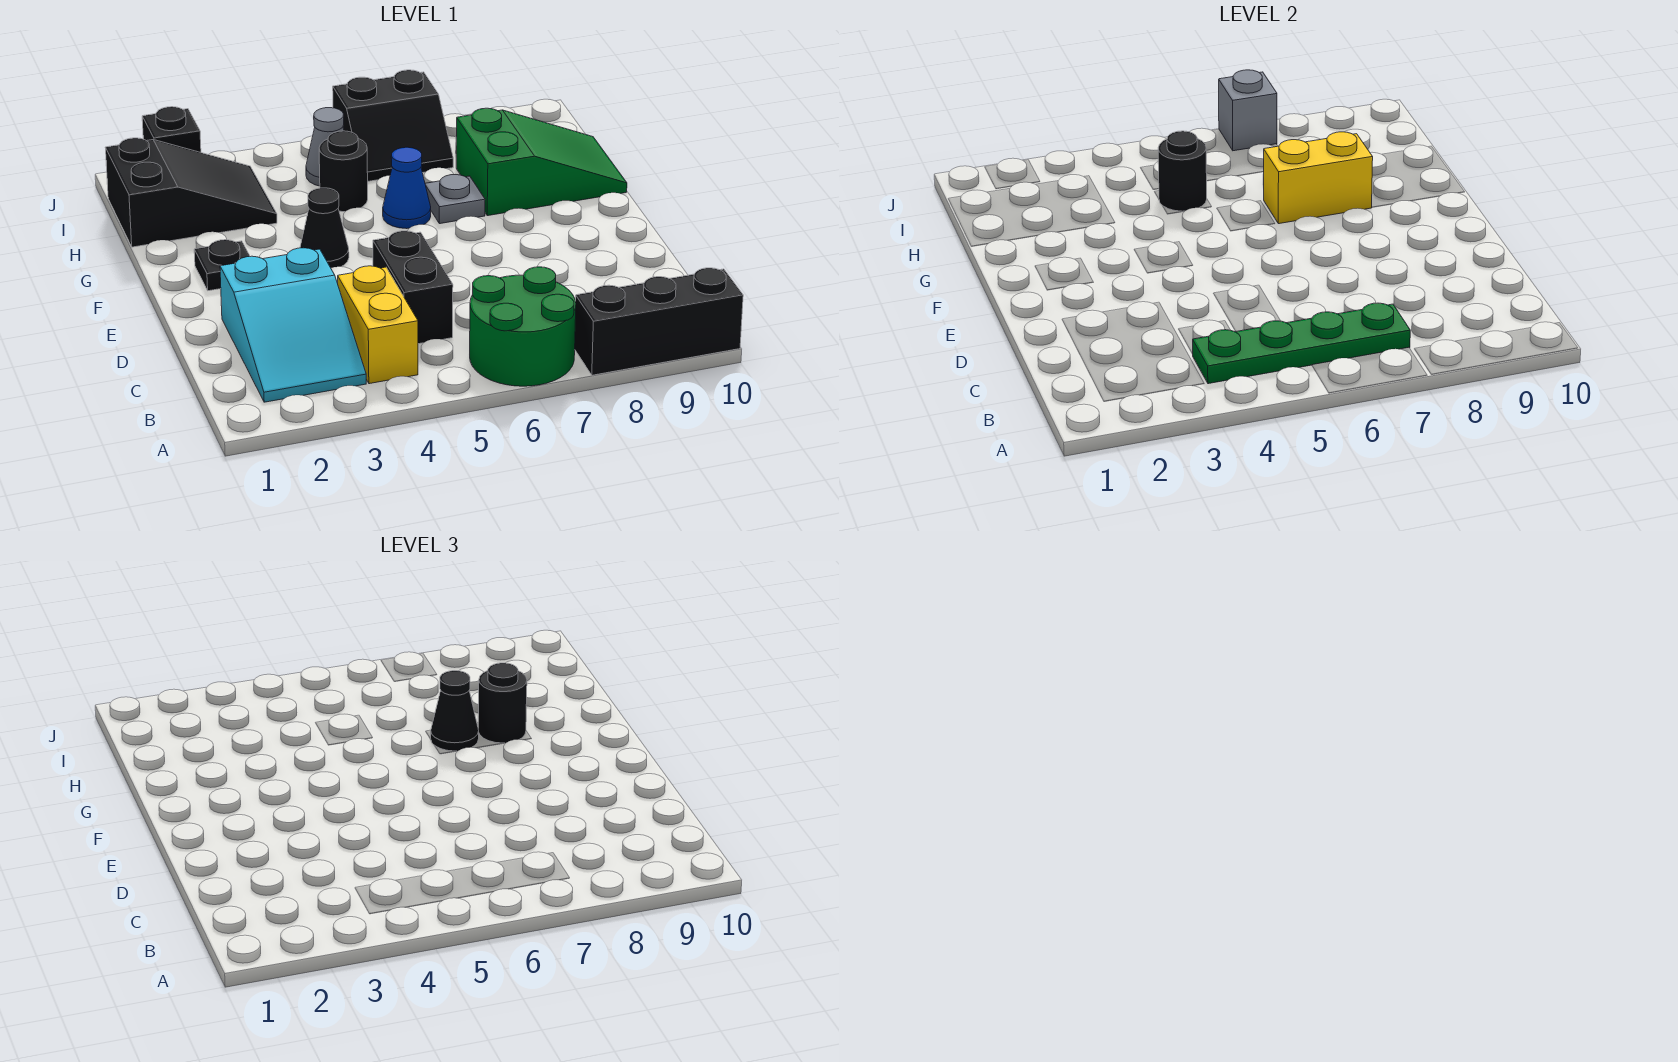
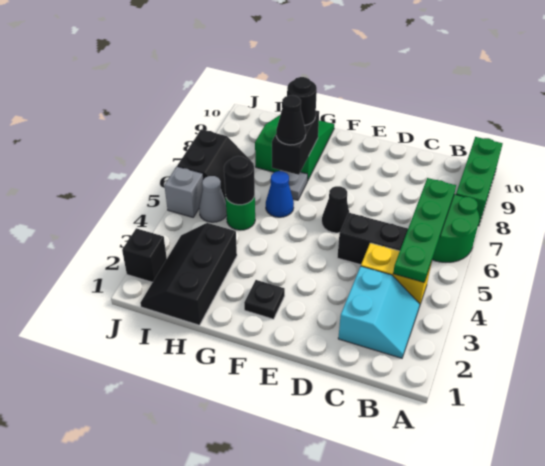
black 1x3 brick [575,268,743,375] -> green 1x3 brick [456,137,503,226]
cyan 2x3 slope [220,248,366,402] -> cyan 2x2 slope [338,266,420,358]
black 1x1 cone [300,188,349,268] -> black 1x1 cone moved to [322,186,349,233]
yellow 1x2 brick [1263,132,1373,224] -> black 1x2 brick [272,111,319,175]
black 2x3 slope [105,138,277,247] -> black 2x3 slope turned to [140,223,237,325]
black 1x1 round brick [319,131,368,212] -> green 1x1 round brick [226,196,255,230]
grey 1x1 brick [1219,70,1277,151] -> grey 1x1 brick moved to [164,167,203,217]

